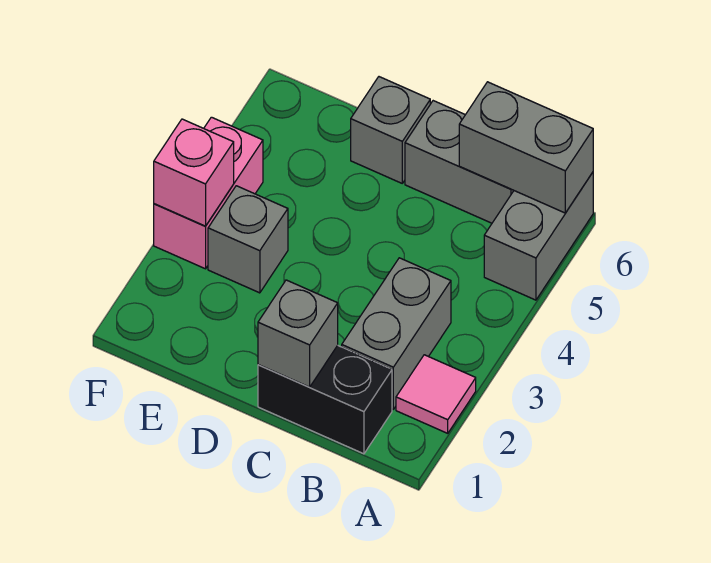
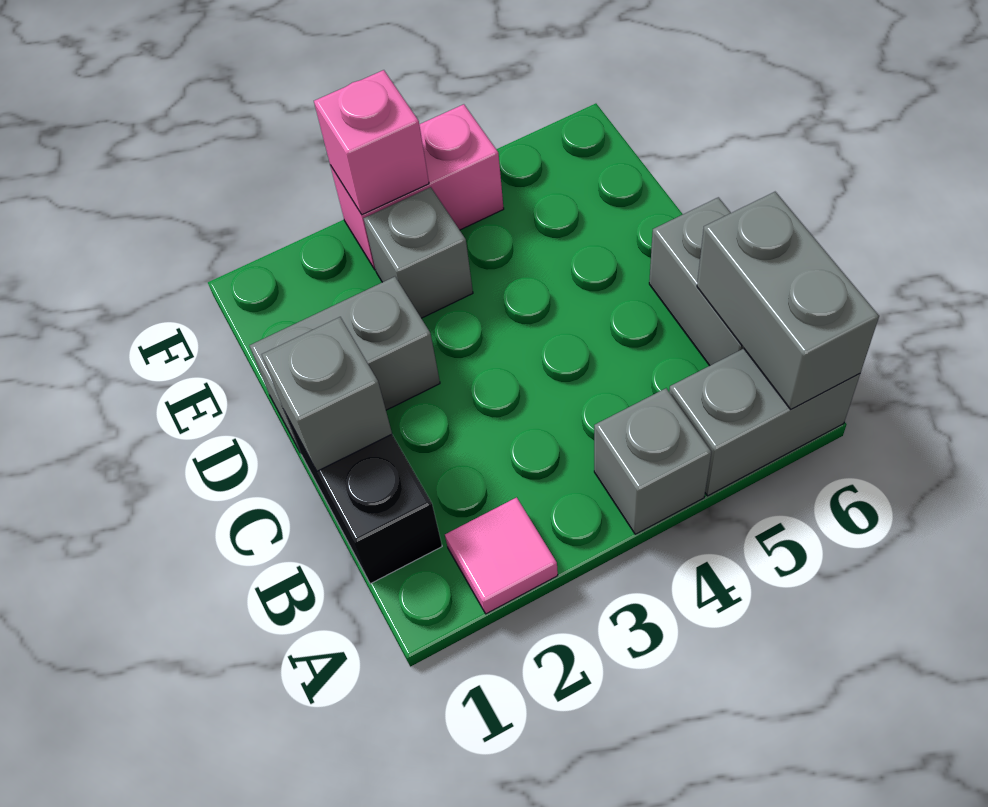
grey 1x2 brick [342,258,451,409] -> grey 1x2 brick moved to [249,277,440,451]
grey 1x1 brick [351,77,430,183] -> grey 1x1 brick moved to [594,388,711,534]

